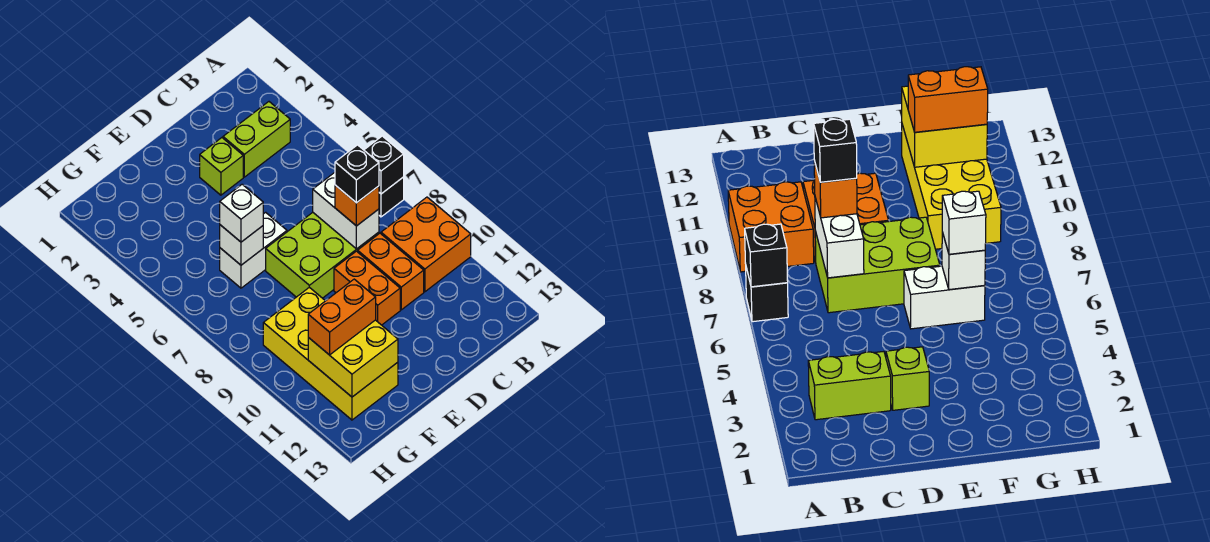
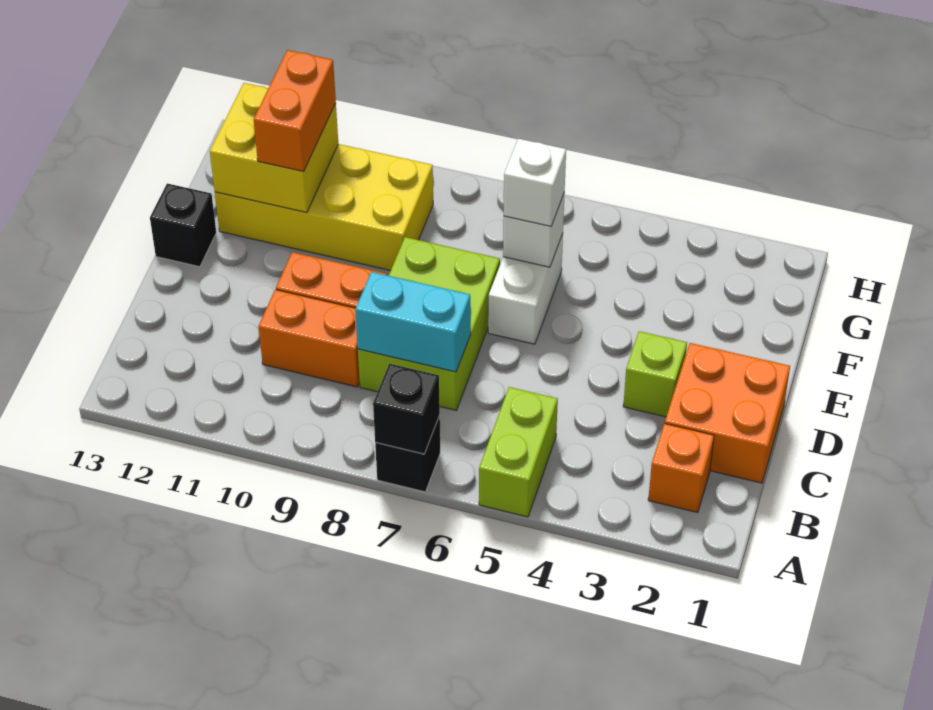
orange 2x2 brick [381,197,471,292] -> orange 2x2 brick moved to [665,343,790,483]
lime 1x2 brick [223,102,290,177] -> lime 1x2 brick moved to [479,387,558,517]
white 1x2 brick [313,173,379,249] -> cyan 1x2 brick [355,272,471,372]
orange 1x1 brick [335,185,379,226] -> orange 1x1 brick moved to [648,424,714,513]
black 1x1 brick [335,145,379,203] -> black 1x1 brick moved to [150,183,216,267]

